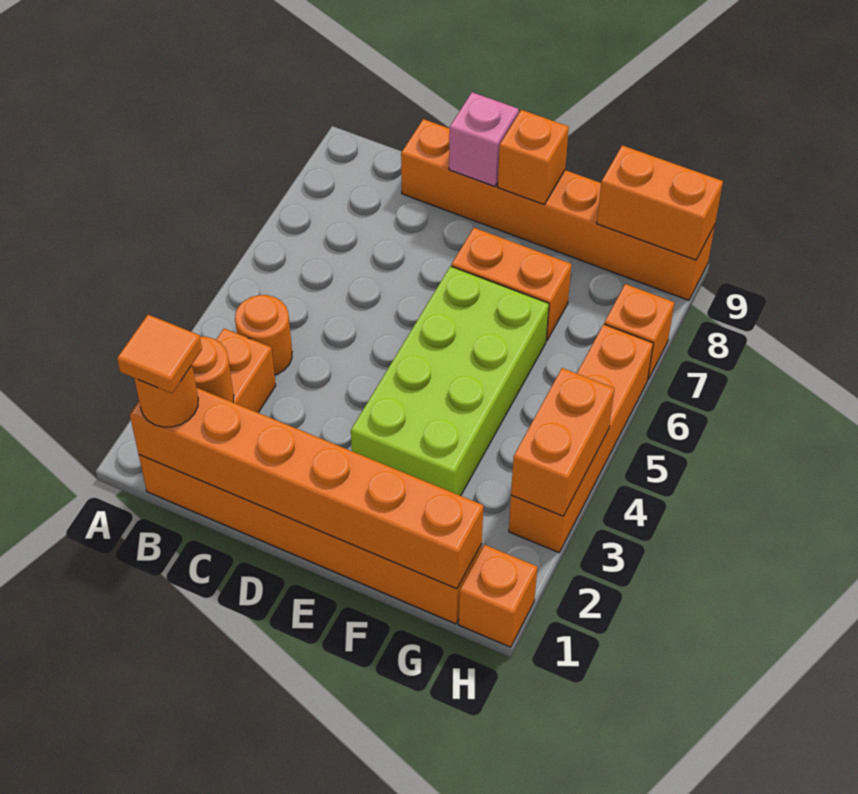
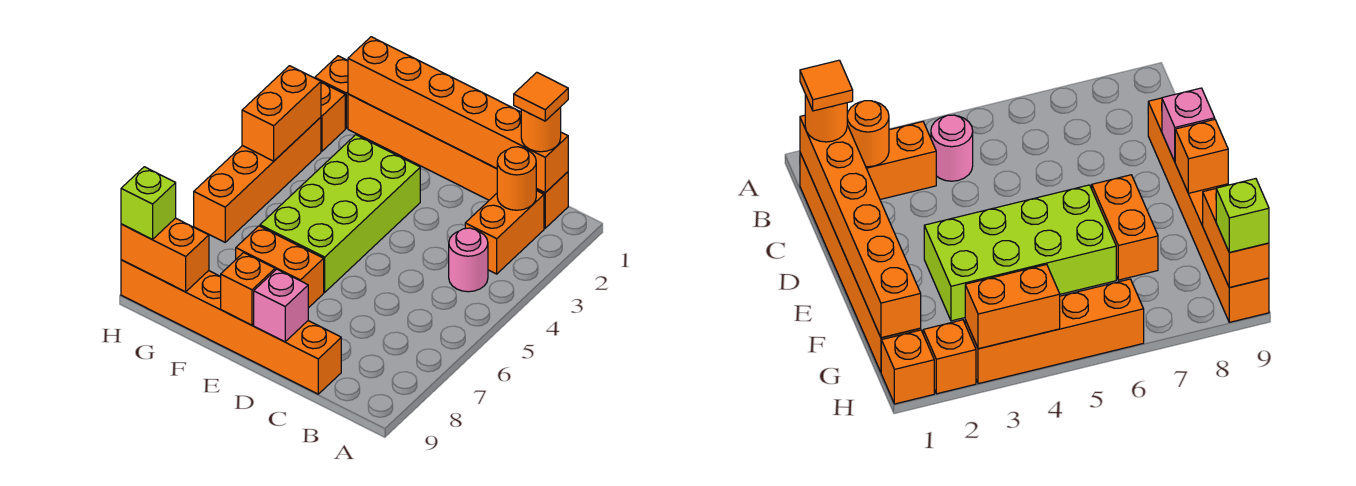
orange 1x1 round brick [235,295,292,375] -> pink 1x1 round brick [449,228,488,292]
orange 1x1 brick [604,284,674,379] -> orange 1x1 brick moved to [321,82,345,151]
none -> lime 1x1 brick [121,167,176,239]

